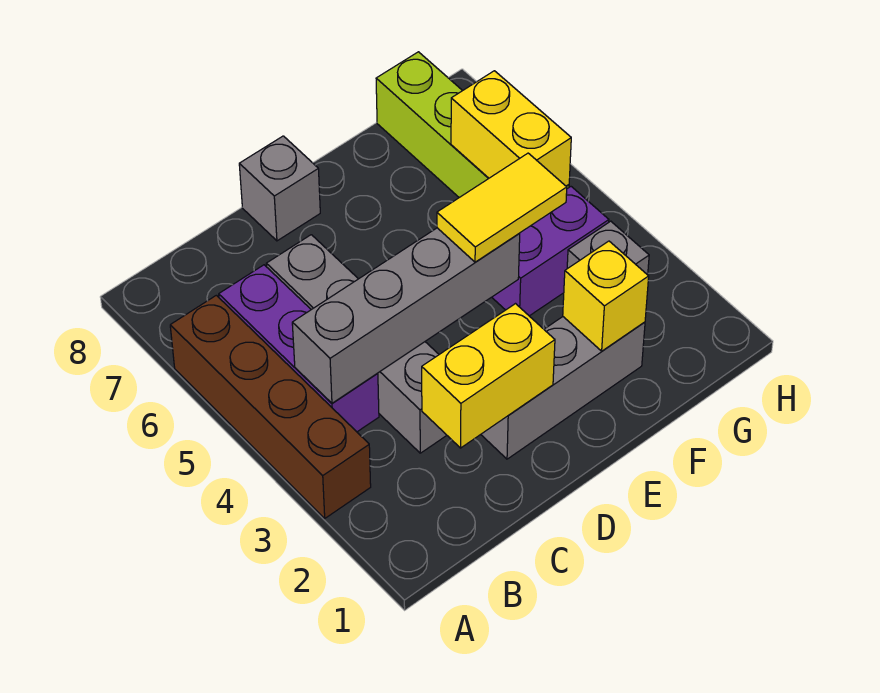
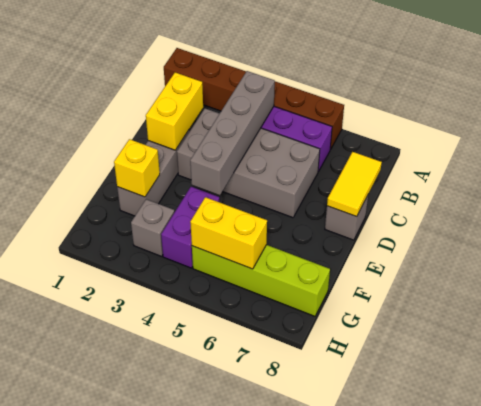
brown 1x4 brick [170,295,371,518] -> brown 1x6 brick [164,48,344,149]
grey 1x4 brick [266,235,447,453] -> grey 2x4 brick [177,108,320,218]
yellow 1x2 tile [437,153,567,262] -> yellow 1x2 tile moved to [327,152,382,217]

